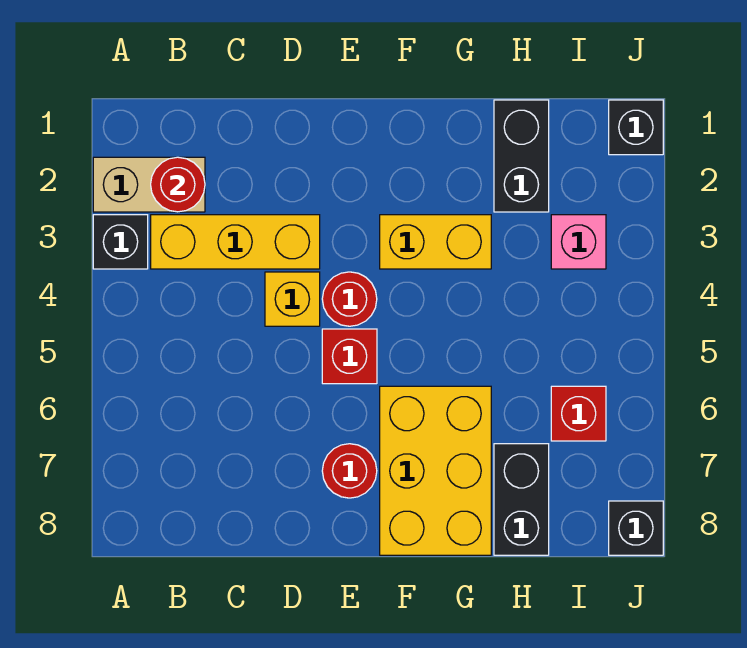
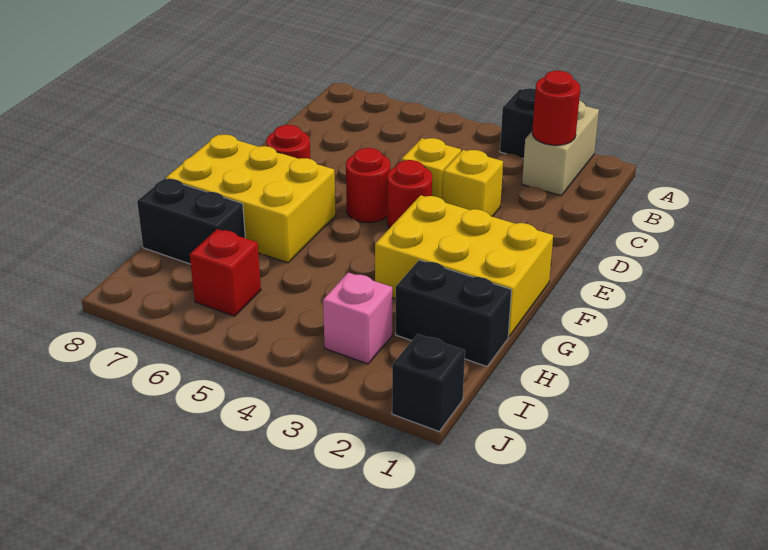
yellow 1x3 brick [151,215,320,269] -> yellow 1x1 brick [442,150,503,217]
red 1x1 brick [322,329,377,384] -> red 1x1 round brick [346,148,390,223]
yellow 1x2 brick [380,215,491,269] -> yellow 2x3 brick [375,195,553,337]
black 1x1 brick [609,501,663,555] -> none

